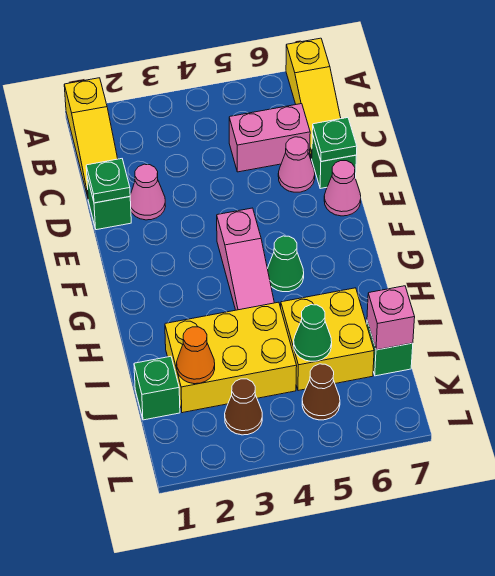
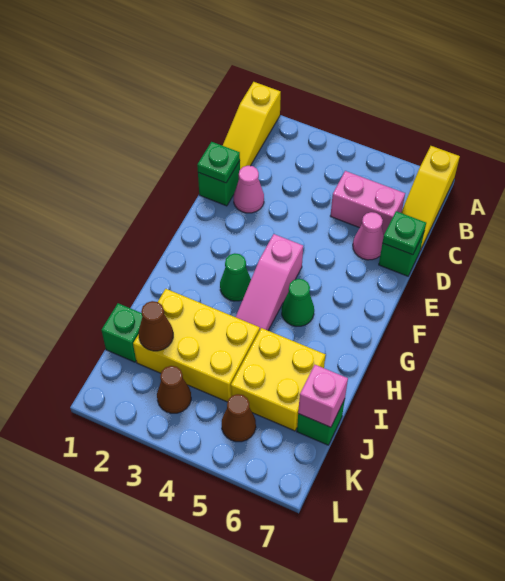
pink 1x1 cone [324,161,361,216] -> none
orange 1x1 cone [177,327,215,384] -> brown 1x1 cone [139,301,173,351]
green 1x1 cone [294,305,332,361] -> green 1x1 cone moved to [220,253,251,301]

